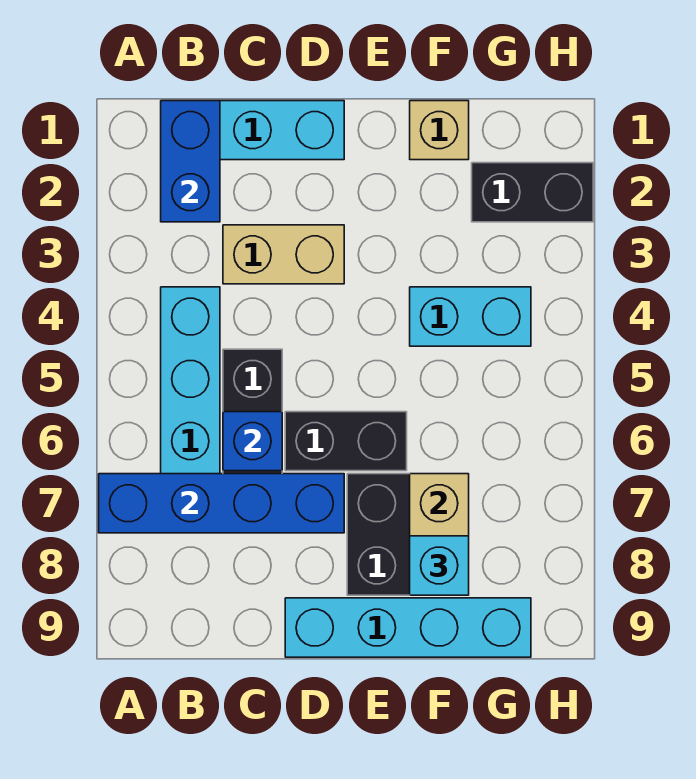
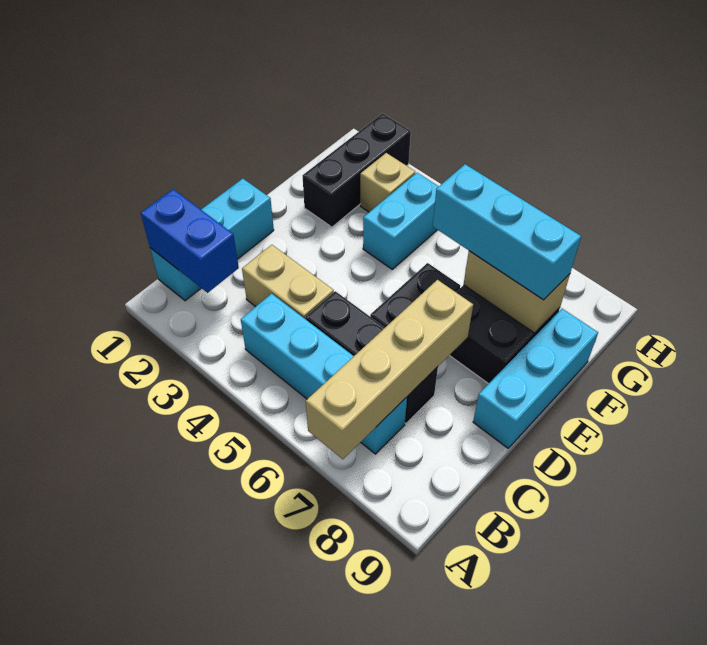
blue 1x4 brick [99,474,344,533] -> tan 1x4 brick [306,280,473,459]
tan 1x2 brick [223,225,344,284] -> tan 1x2 brick turned to [242,245,334,319]
blue 1x1 brick [223,412,282,471] -> none
cyan 1x4 brick [285,598,531,657] -> cyan 1x3 brick [473,309,598,448]
tan 1x1 brick [410,101,469,160] -> tan 1x1 brick moved to [360,153,415,212]
cyan 1x1 brick [410,536,469,595] -> cyan 1x3 brick [433,164,581,300]
black 1x2 brick [472,163,593,222] -> black 1x3 brick [303,114,411,227]

